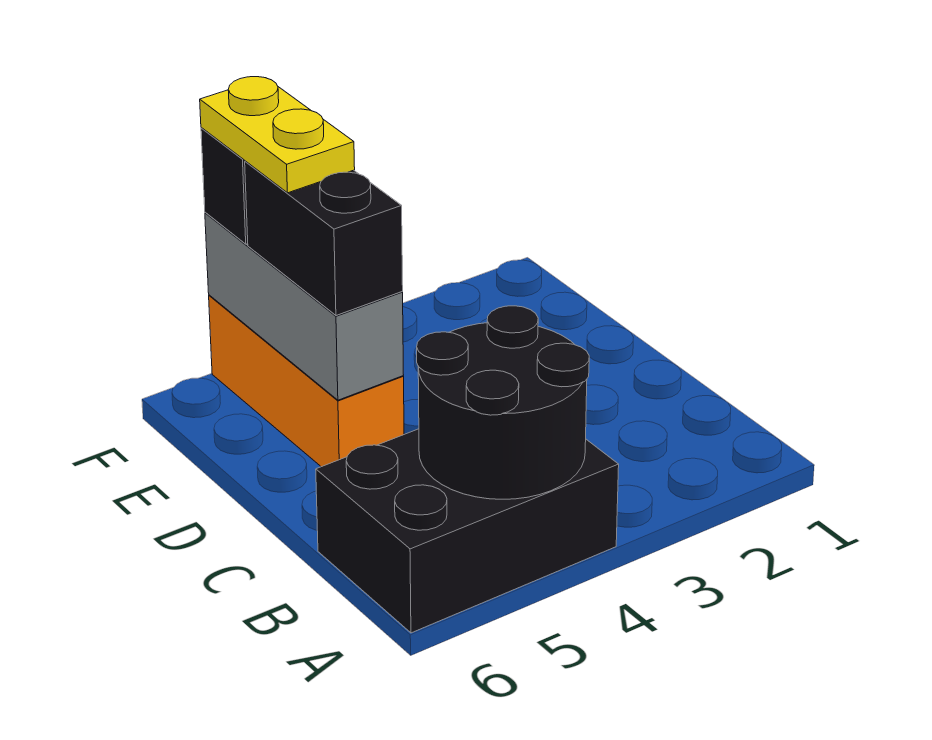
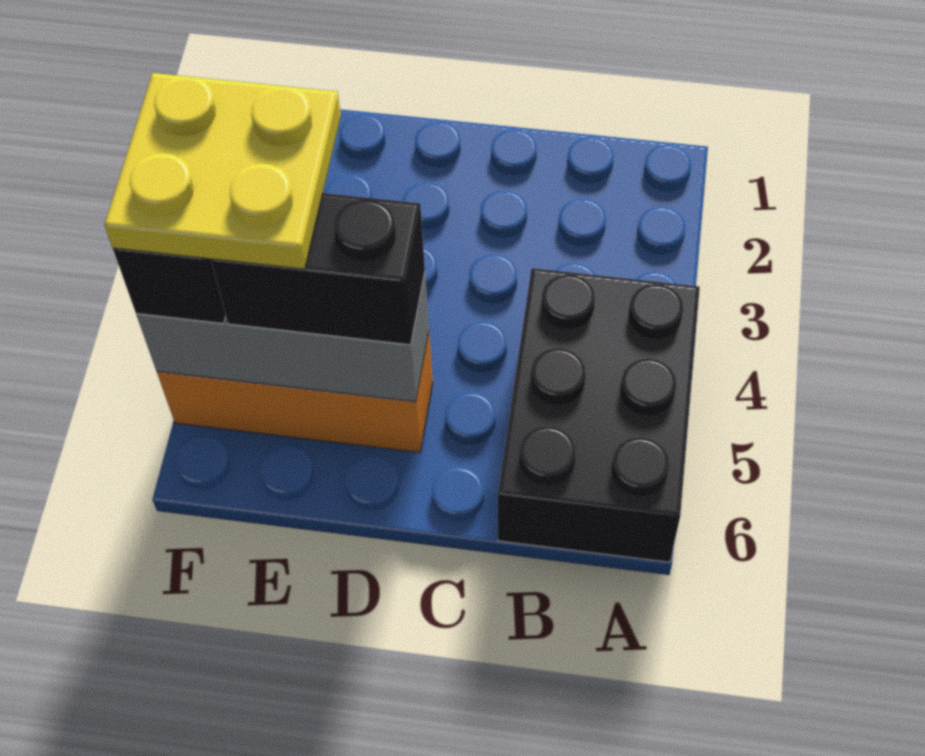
black 2x2 round brick [417,306,589,499] -> none
yellow 1x2 plate [200,77,355,193] -> yellow 2x2 plate [105,73,341,269]

